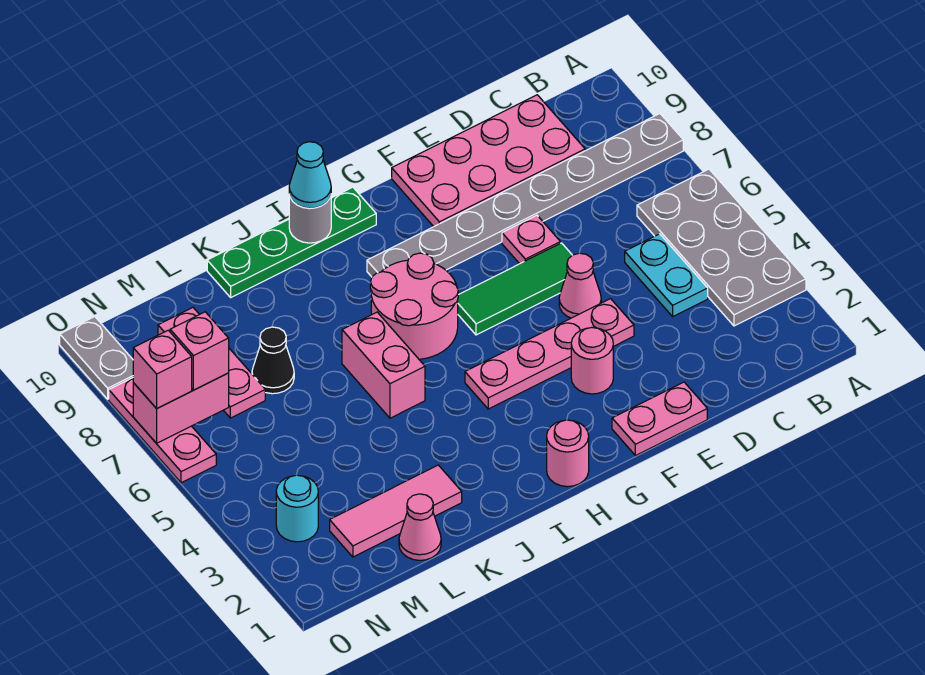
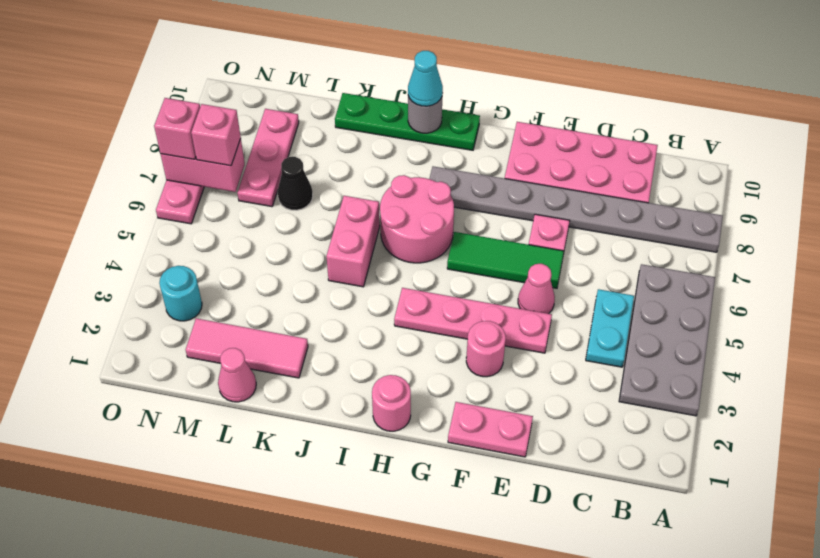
grey 1x2 plate [60,317,133,399] -> none

